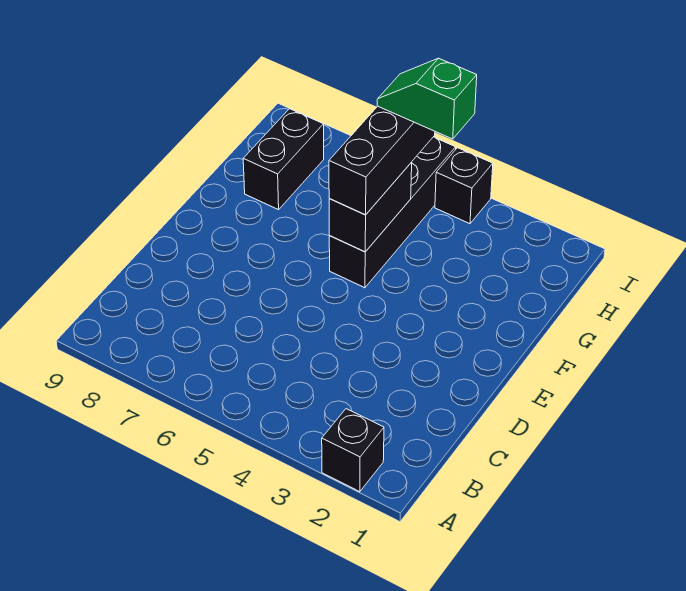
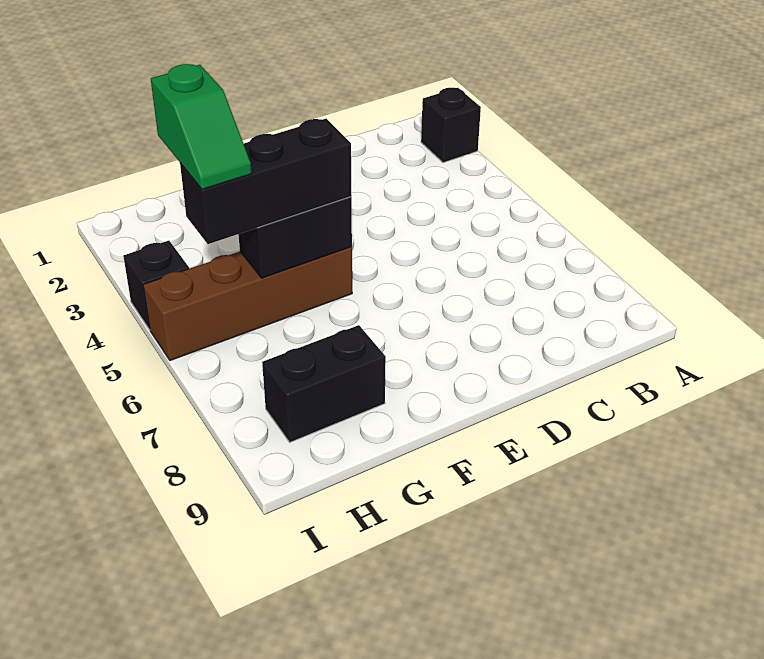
black 1x4 brick [329,137,456,288] -> brown 1x4 brick [143,247,352,360]

